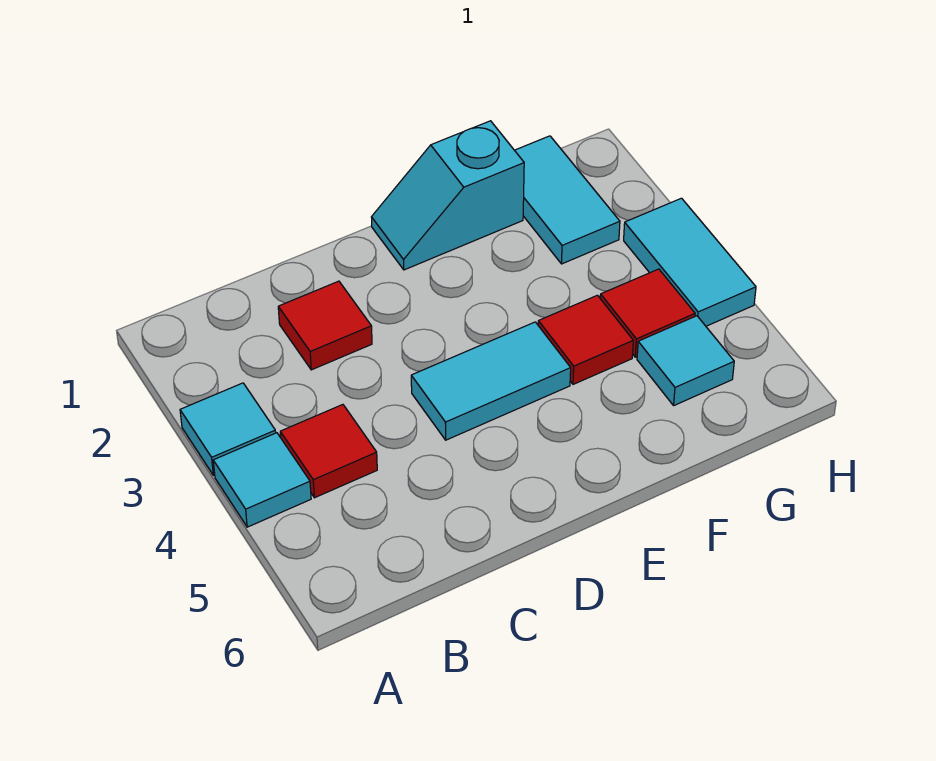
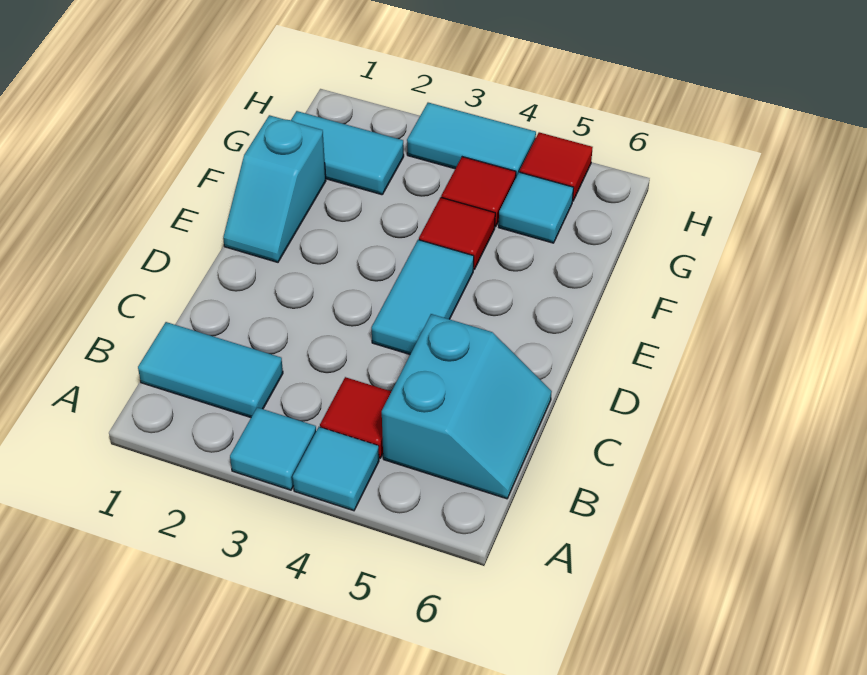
none -> cyan 1x2 tile [138,322,283,418]
none -> cyan 2x2 slope [382,314,552,499]
red 1x1 tile [278,281,372,370] -> red 1x1 tile moved to [520,132,593,201]

